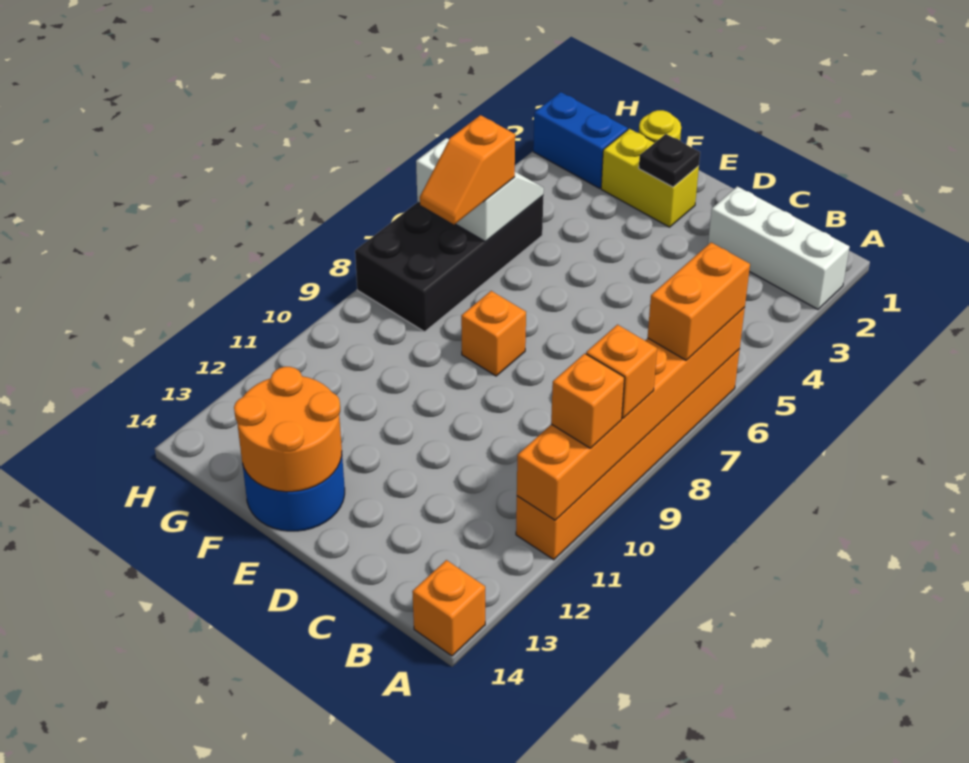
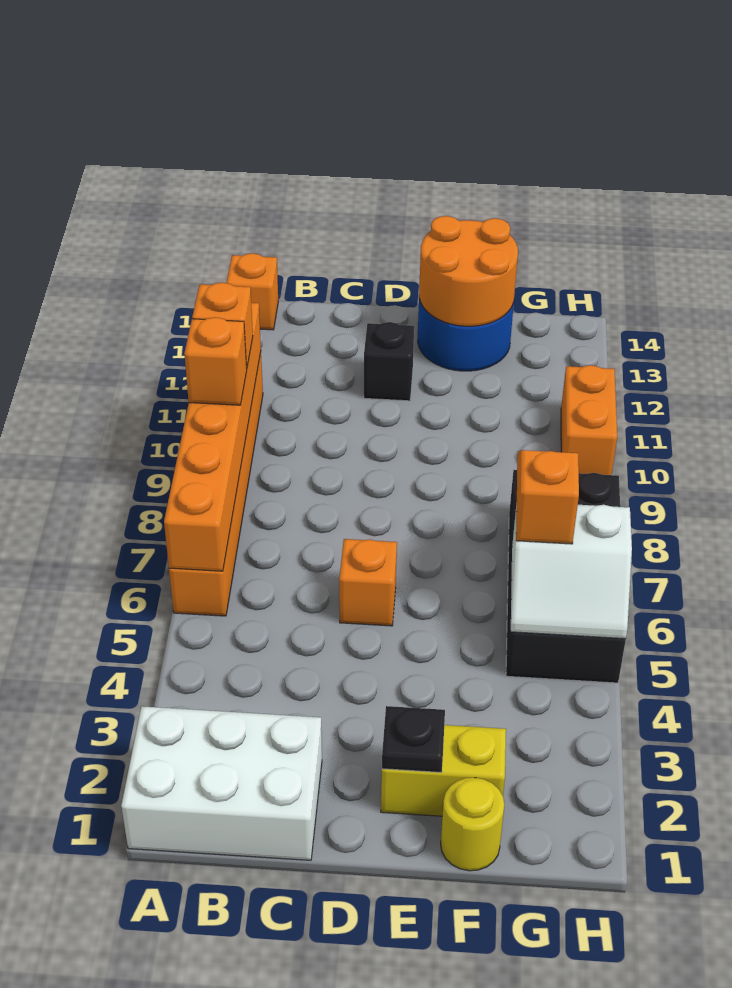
white 1x3 brick [708,186,850,309] -> white 2x3 brick [121,706,322,860]
orange 1x2 brick [648,243,750,360] -> orange 1x2 brick moved to [561,365,617,475]
none -> black 1x1 brick [364,322,414,401]
orange 1x1 brick [461,291,526,376] -> orange 1x1 brick moved to [339,539,397,626]
blue 1x2 brick [533,92,628,188] -> none

